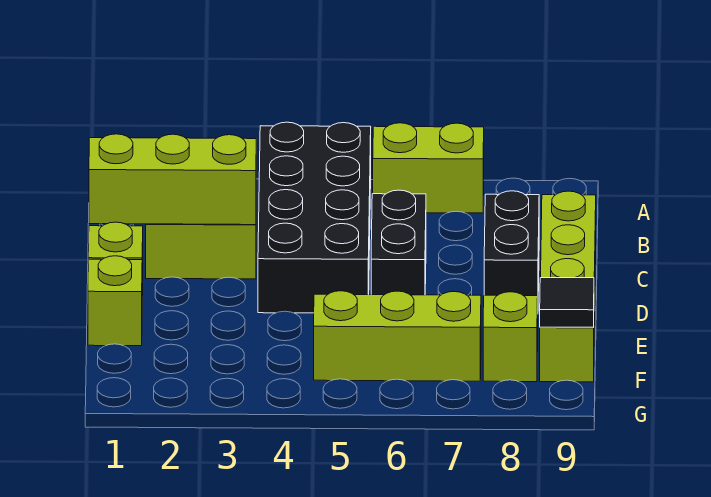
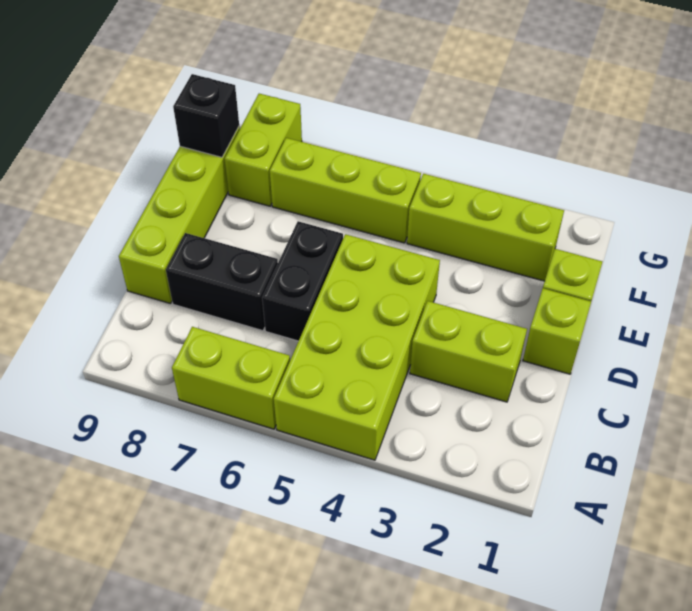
black 2x4 brick [258,122,371,313] -> lime 2x4 brick [274,234,440,460]
lime 1x3 brick [89,134,256,225] -> lime 1x3 brick moved to [407,174,564,281]
black 1x2 brick [484,191,539,296] -> black 1x2 brick turned to [166,233,278,331]
lime 1x1 brick [483,292,538,382] -> lime 1x2 brick [225,94,302,206]
black 1x1 tile [540,278,594,328] -> black 1x1 brick [173,74,239,157]

